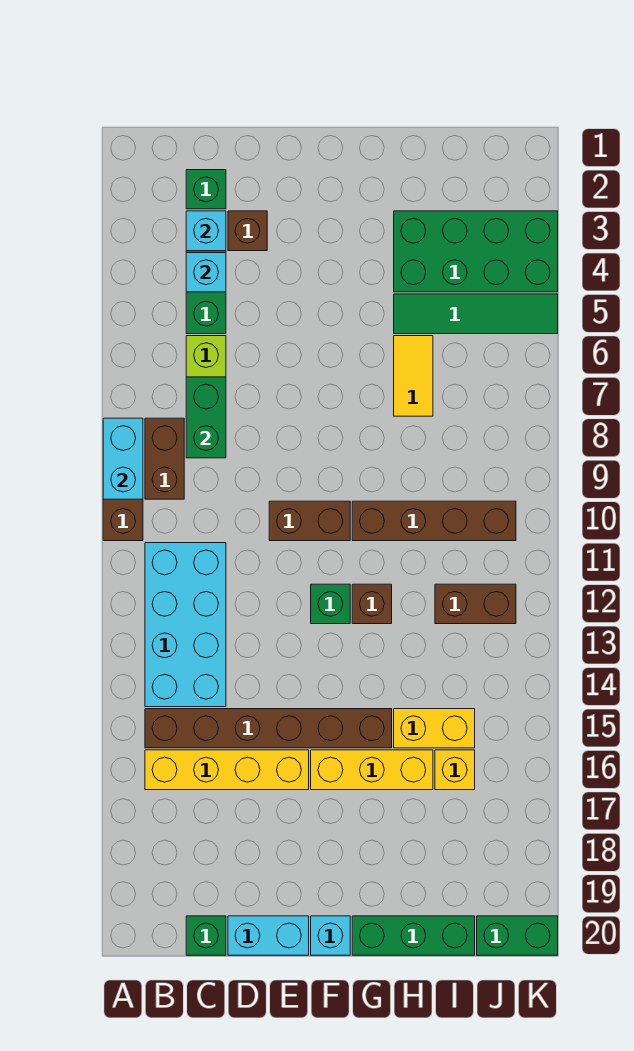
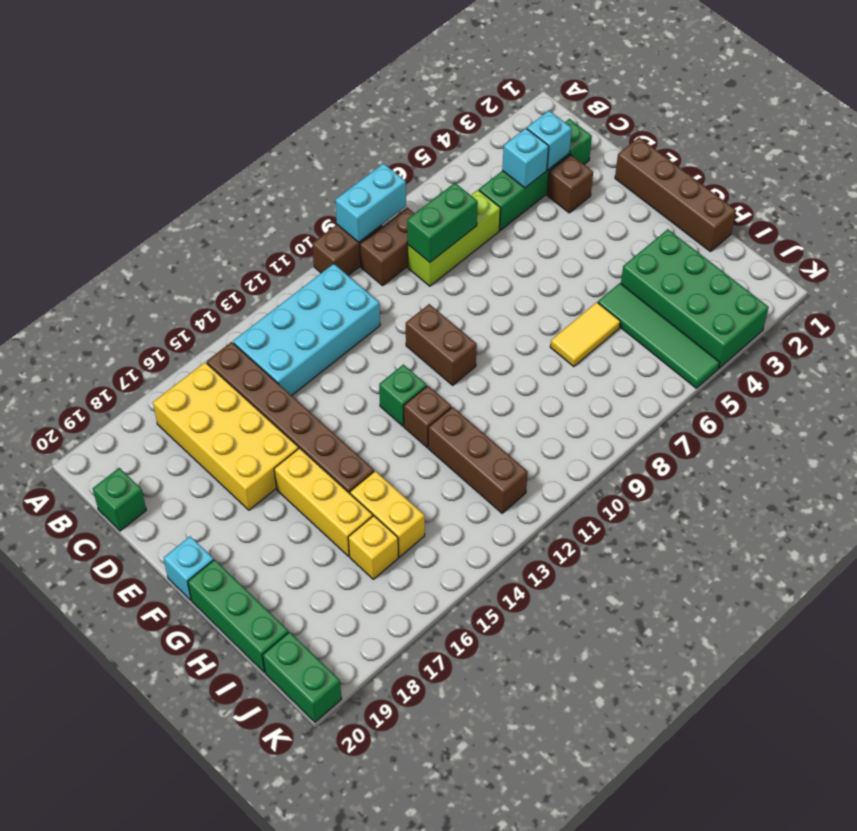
yellow 1x4 brick [145,750,309,790] -> yellow 2x4 brick [153,362,299,510]
cyan 1x2 brick [228,916,309,955] -> none
brown 1x4 brick [352,501,516,541] -> brown 1x4 brick moved to [615,137,736,252]
brown 1x2 brick [435,584,516,624] -> brown 1x3 brick [428,407,528,513]

